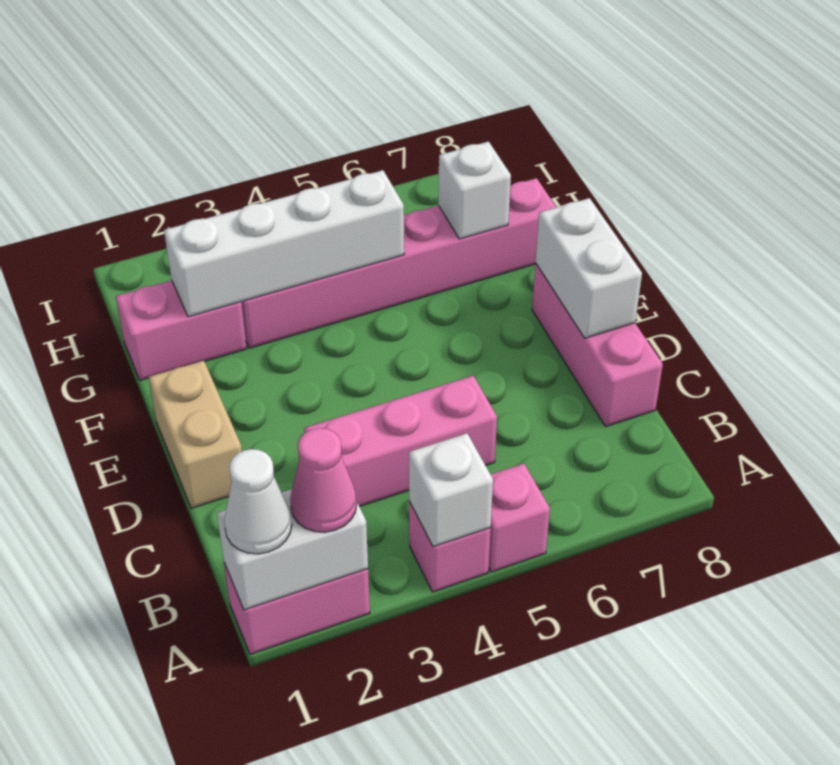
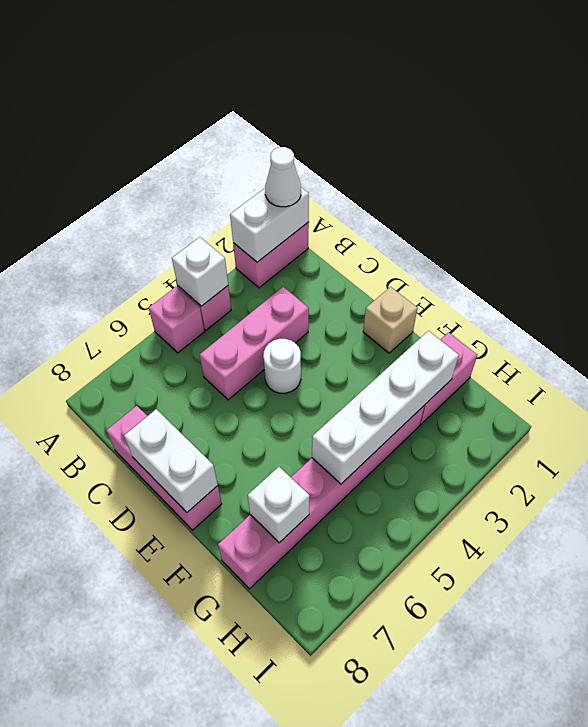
pink 1x1 cone [290,428,357,532] -> none
tan 1x2 brick [149,361,242,508] -> tan 1x1 brick [363,287,418,353]
none -> white 1x1 round brick [263,339,301,393]

